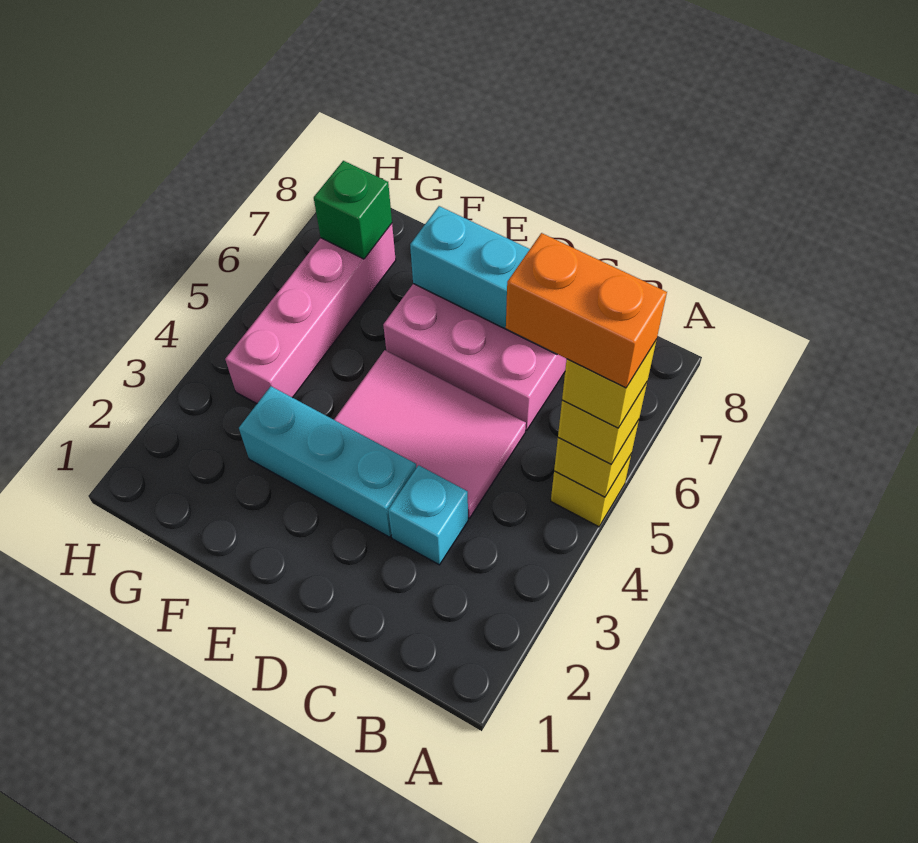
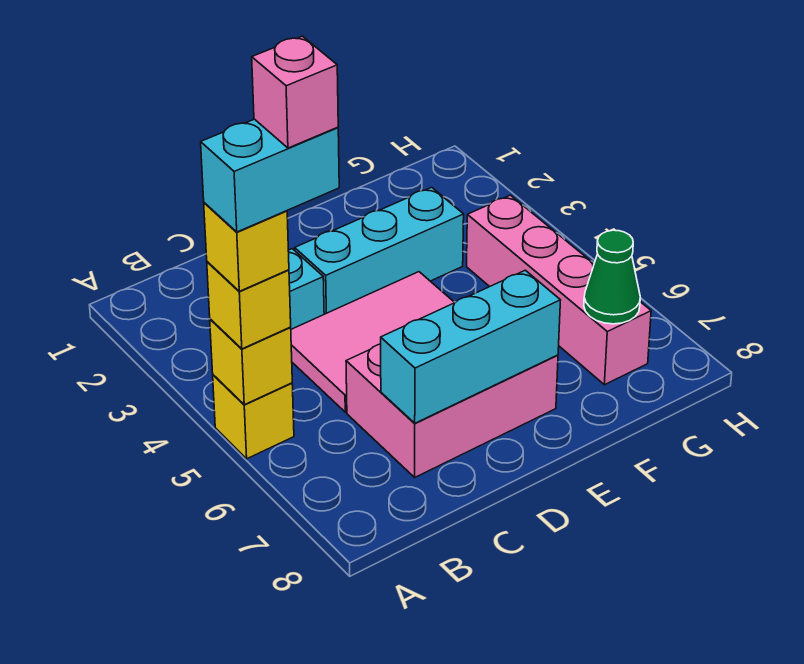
orange 1x2 brick [506,233,667,388] -> cyan 1x2 brick [201,119,339,232]
none -> pink 1x1 brick [252,36,338,148]
green 1x1 brick [314,161,392,259] -> green 1x1 cone [584,230,640,324]

